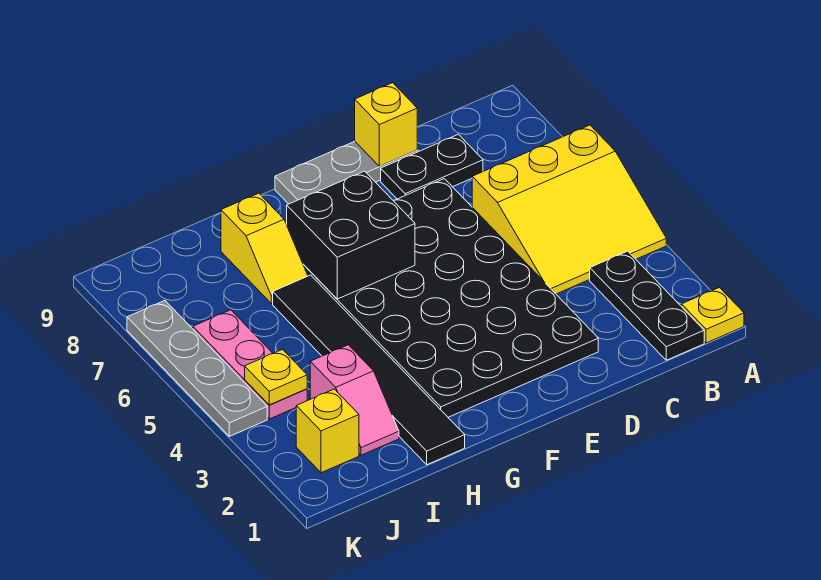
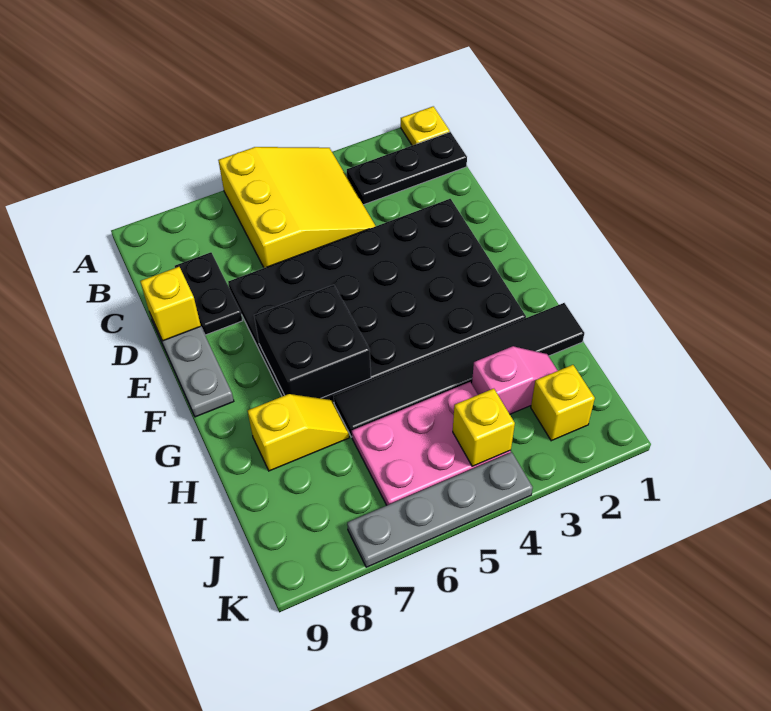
pink 1x3 plate [193,310,307,419] -> pink 2x3 plate [352,382,511,505]
yellow 1x1 plate [245,350,307,405] -> yellow 1x1 brick [453,389,515,466]

